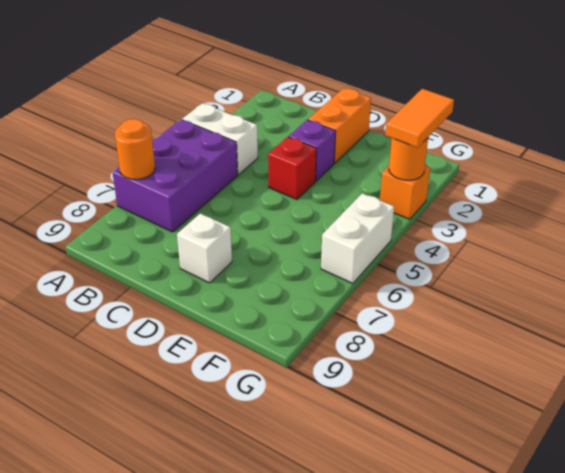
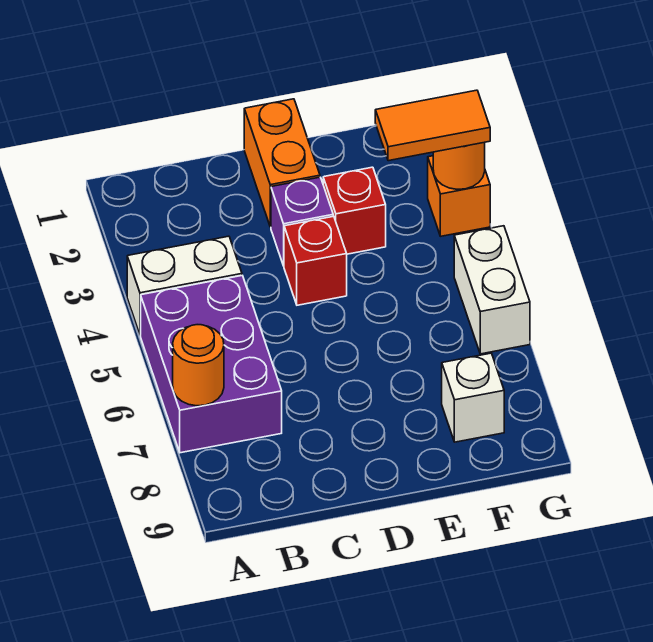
white 1x1 brick [177,213,232,283] -> white 1x1 brick moved to [442,353,504,442]
none -> red 1x1 brick [323,167,386,254]
orange 1x2 tile [385,89,454,148] -> orange 1x2 tile turned to [375,90,490,161]

